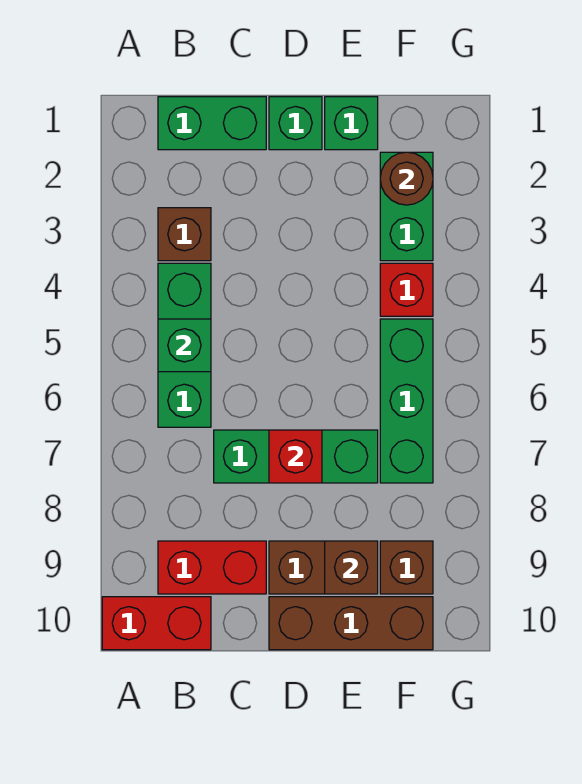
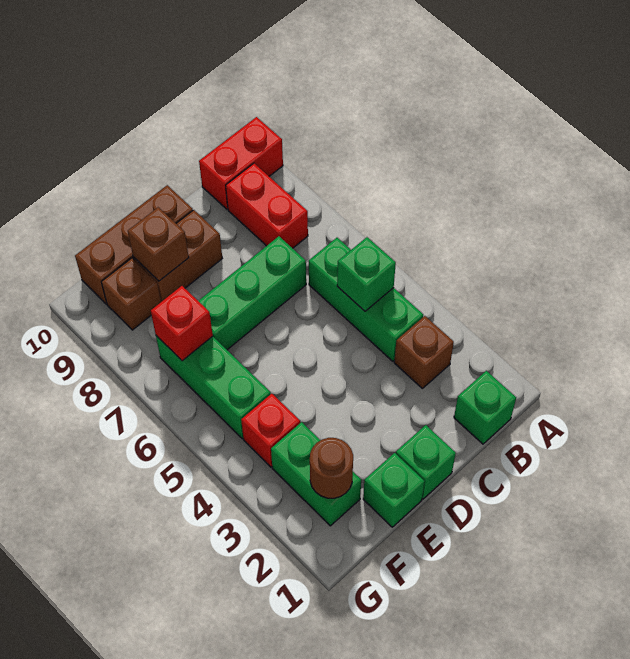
green 1x2 brick [158,97,266,150] -> green 1x1 brick [454,371,516,444]
red 1x2 brick [158,541,266,594] -> red 1x2 brick turned to [226,163,308,248]
red 1x1 brick [269,430,322,483] -> red 1x1 brick moved to [151,286,213,361]

